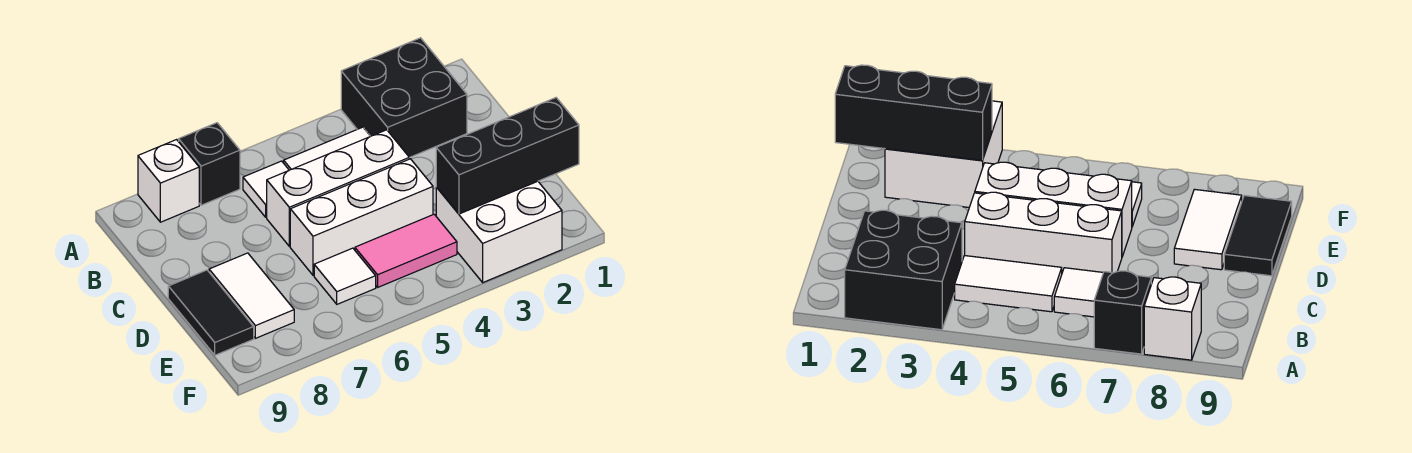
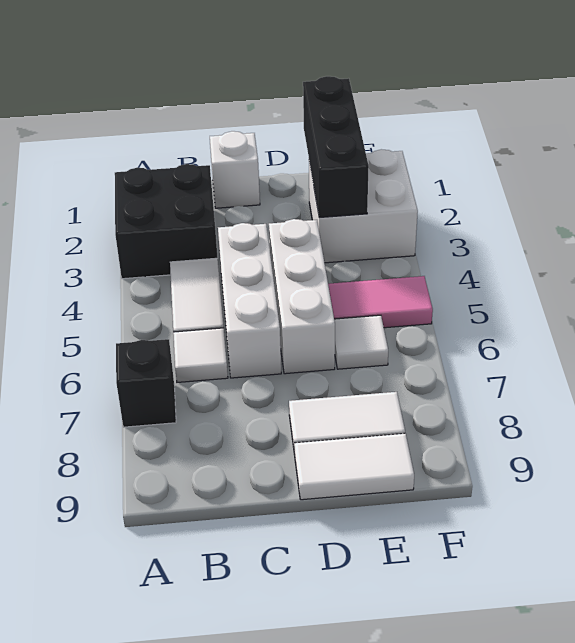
white 1x1 brick [138,140,199,222] -> white 1x1 brick moved to [210,131,260,208]
black 1x2 tile [168,270,254,355] -> white 1x2 tile [294,433,414,500]
pink 1x2 tile [355,214,457,287] -> pink 1x2 tile turned to [328,276,433,328]

